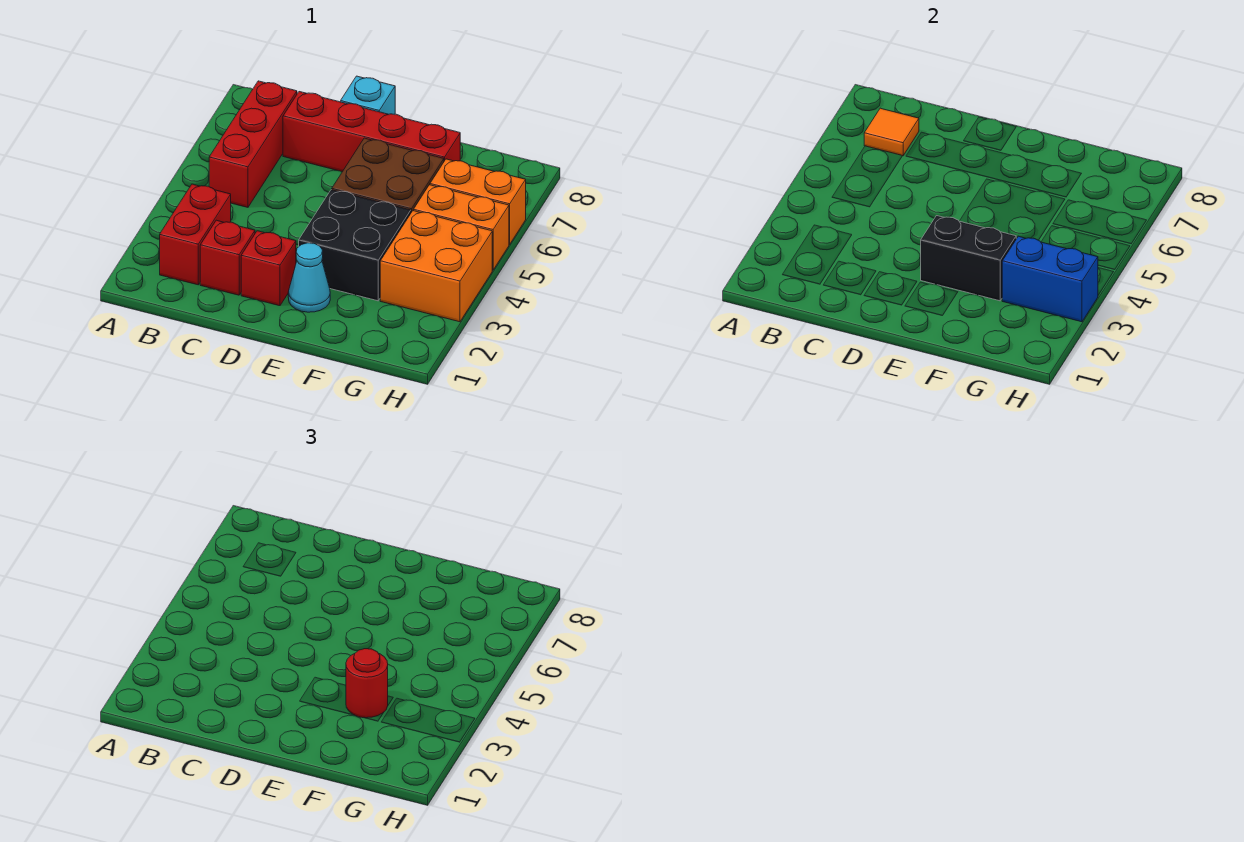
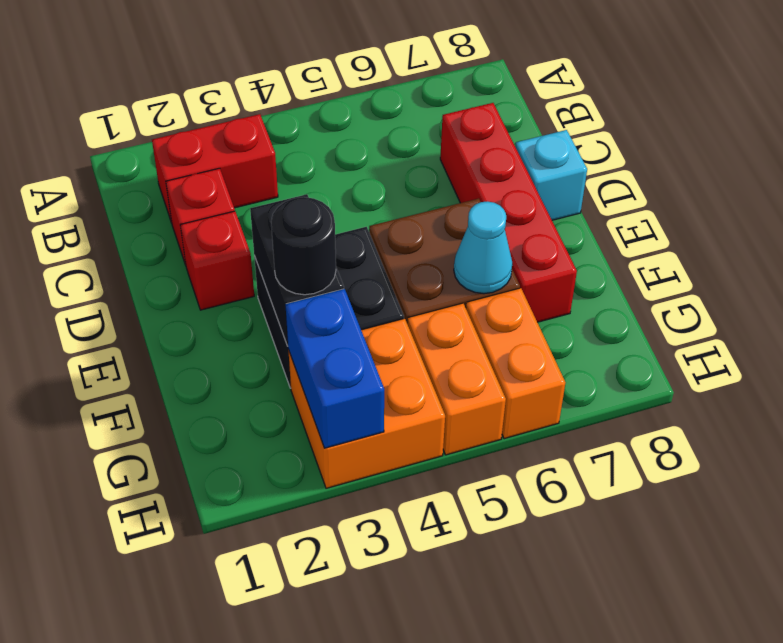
red 1x3 brick [209,81,297,207] -> none
orange 1x1 tile [864,108,919,156] -> none
cyan 1x1 cone [288,243,330,312] -> cyan 1x1 cone moved to [454,201,512,294]
red 1x1 round brick [346,649,388,718] -> black 1x1 round brick [271,197,336,295]

